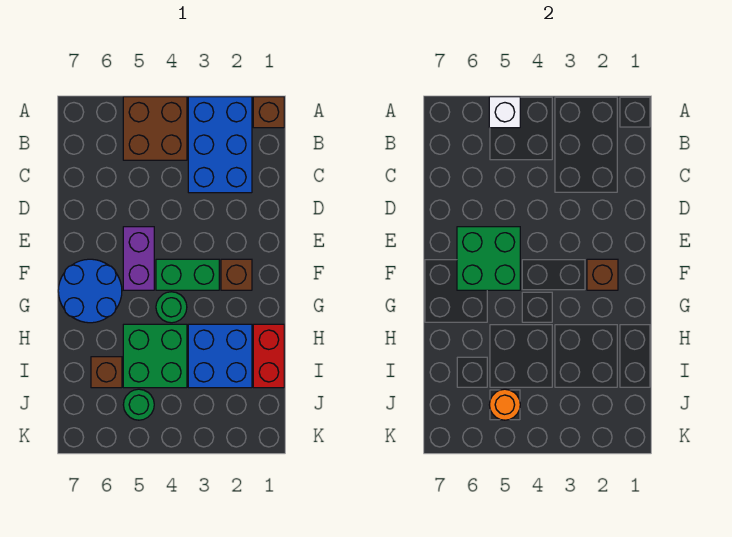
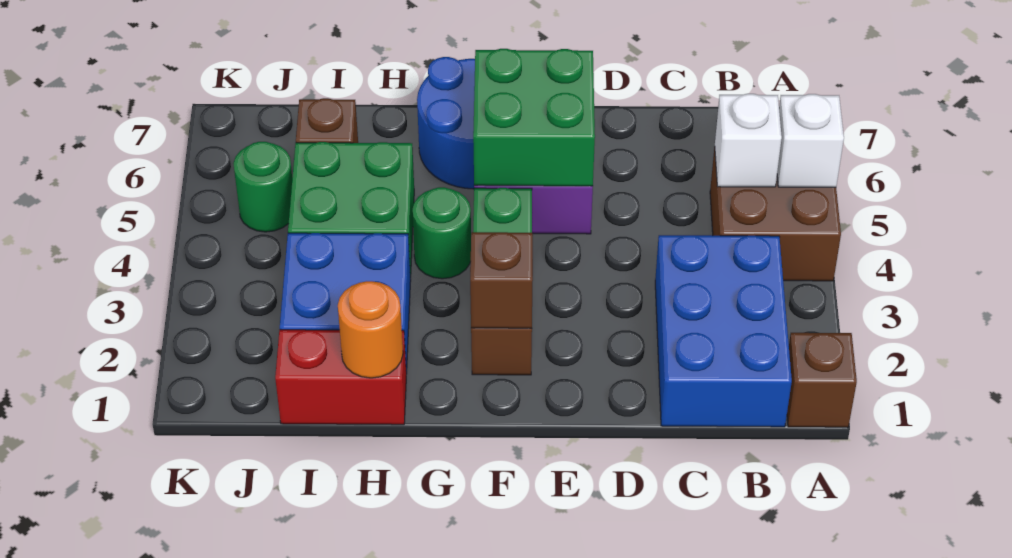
blue 2x3 brick [188,97,252,193] -> blue 2x3 brick turned to [655,235,792,427]
none -> white 1x1 brick [715,94,782,187]
orange 1x1 round brick [489,389,520,420] -> orange 1x1 round brick moved to [338,281,403,378]

